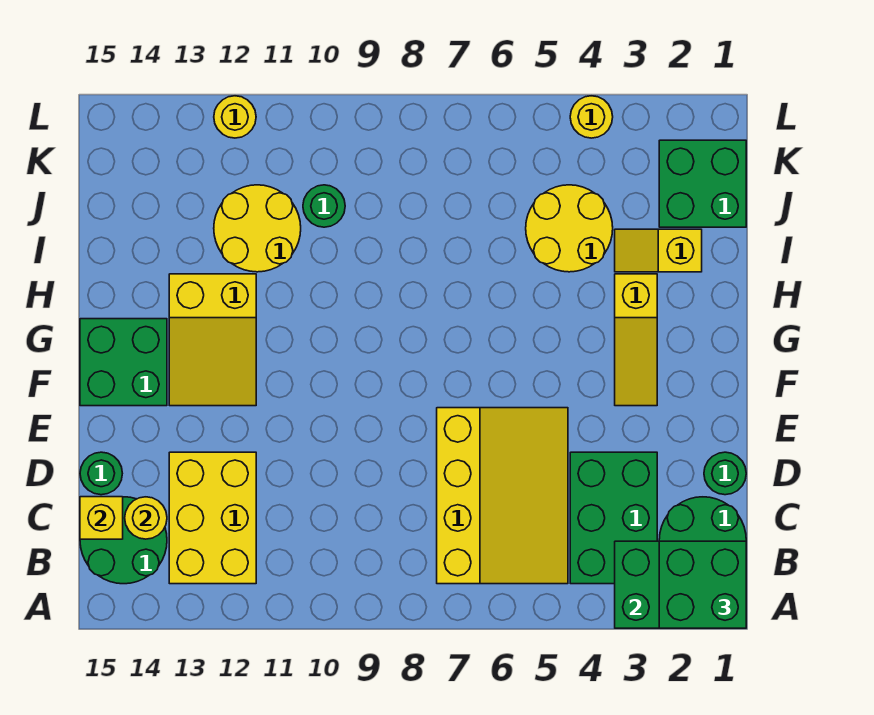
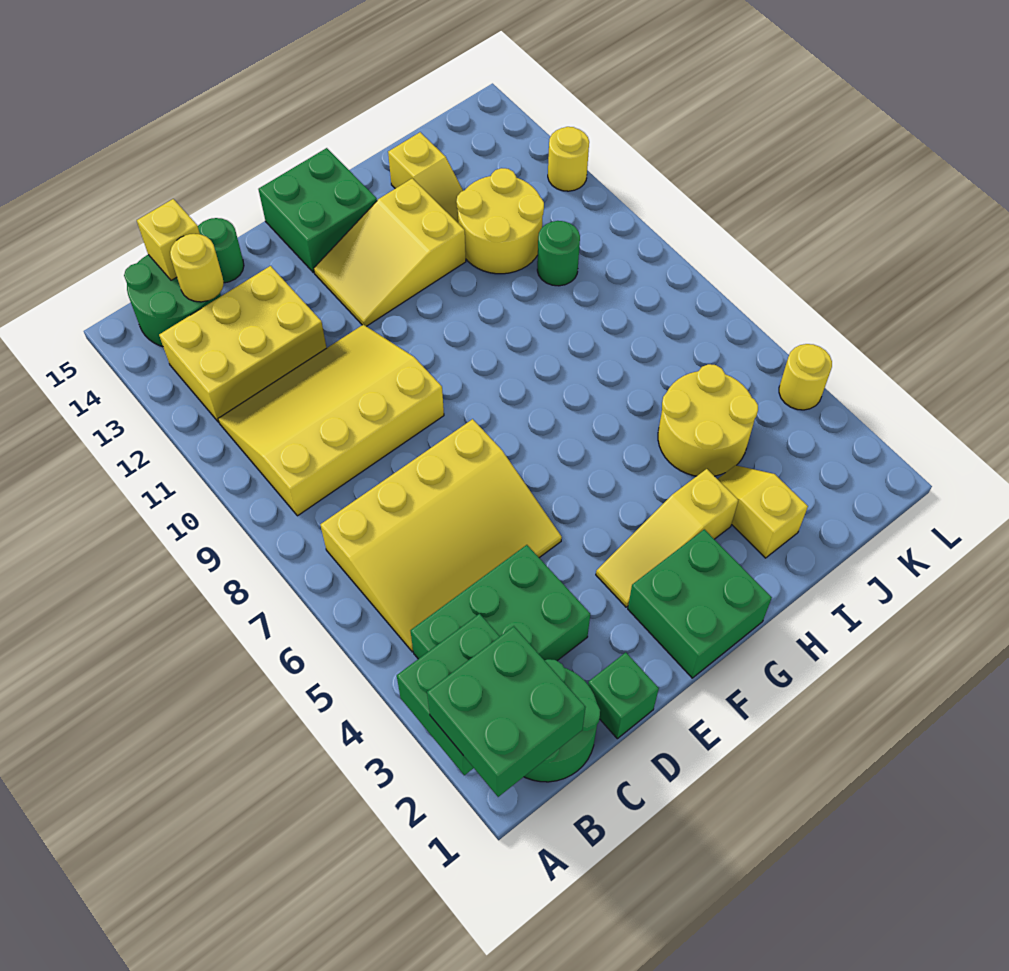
none -> yellow 3x4 slope [218,325,444,516]
green 1x1 round brick [704,452,746,495] -> green 1x1 brick [588,652,659,739]
none -> yellow 1x2 slope [388,132,463,223]
green 2x2 brick [659,140,746,227] -> green 2x2 brick moved to [628,529,772,678]

